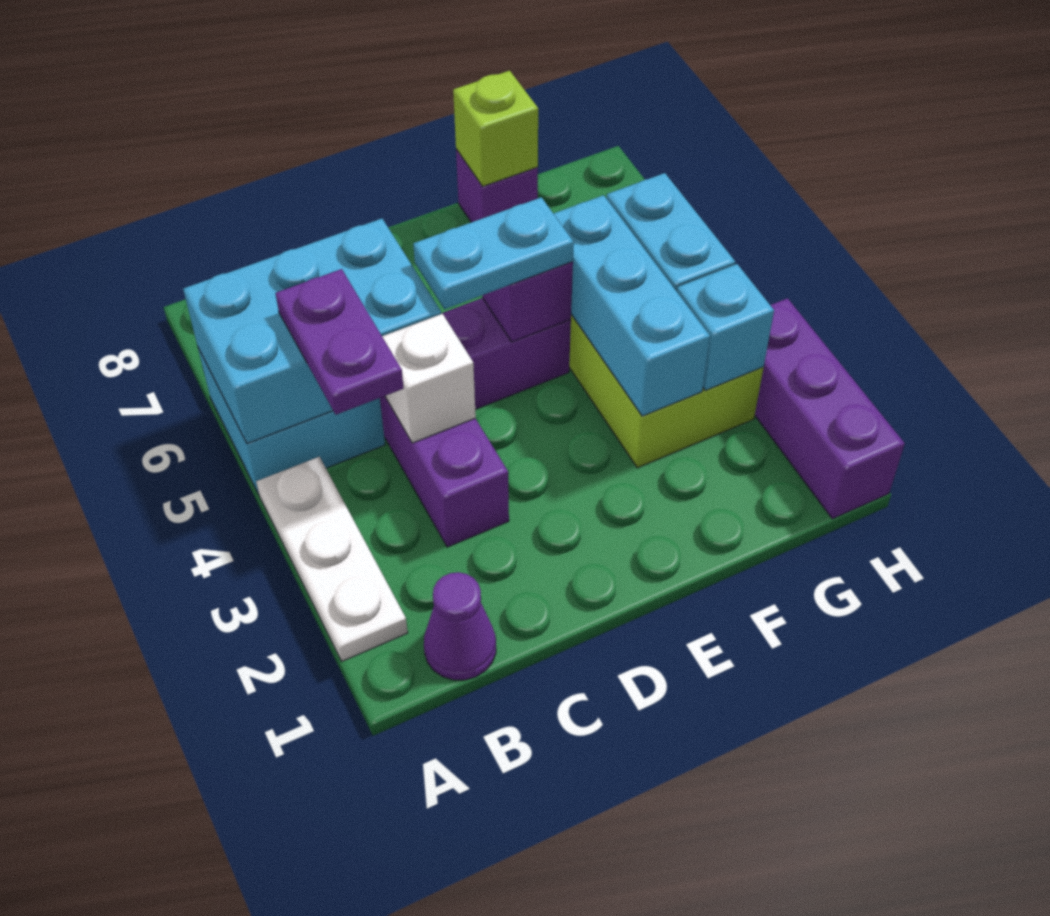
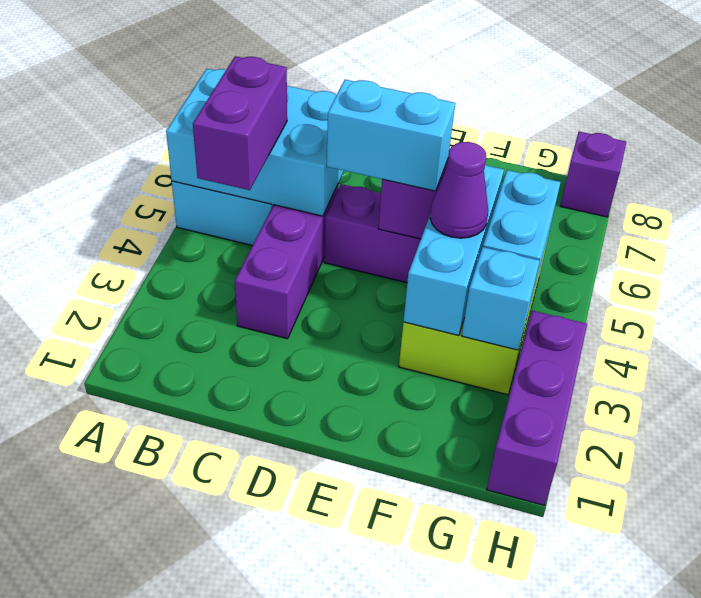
white 1x3 plate [256,457,408,661] -> none
purple 1x1 cone [424,572,496,680] -> purple 1x1 cone moved to [430,142,488,238]
purple 1x2 plate [276,269,404,415] -> purple 1x2 brick [193,56,287,190]
white 1x1 brick [382,314,476,443] -> none
cyan 1x2 plate [413,197,574,309] -> cyan 1x2 brick [327,79,455,191]
purple 1x1 brick [456,149,538,222] -> purple 1x1 brick moved to [561,132,626,217]
lime 1x1 brick [453,71,538,186] -> none

